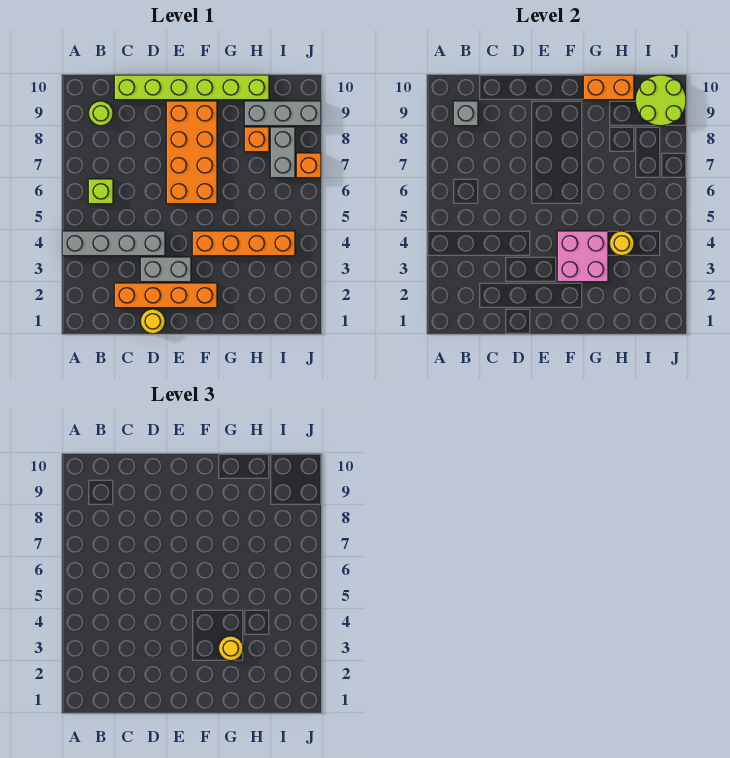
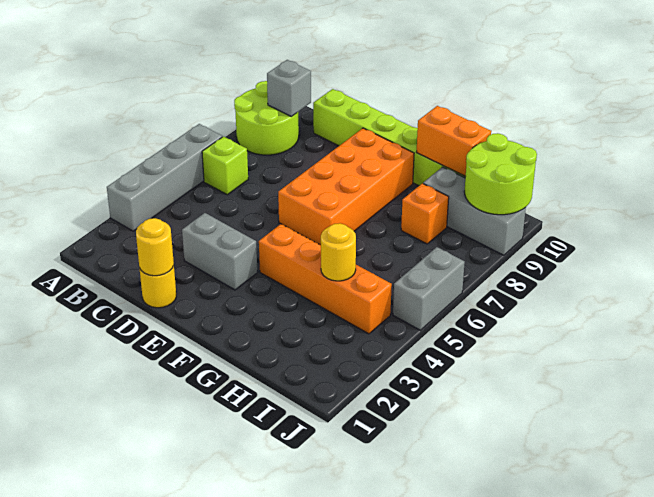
grey 1x4 brick [62,231,165,256] -> grey 1x4 brick turned to [107,124,222,231]
lime 1x1 round brick [88,101,113,126] -> lime 2x2 round brick [234,81,299,155]
orange 1x4 brick [114,283,217,308] -> none
pink 2x2 brick [557,231,608,282] -> none
yellow 1x1 round brick [218,636,243,661] -> yellow 1x1 round brick moved to [136,218,174,276]
grey 1x2 brick [270,127,295,178] -> grey 1x2 brick moved to [393,247,465,330]
orange 1x1 brick [296,153,321,178] -> none

